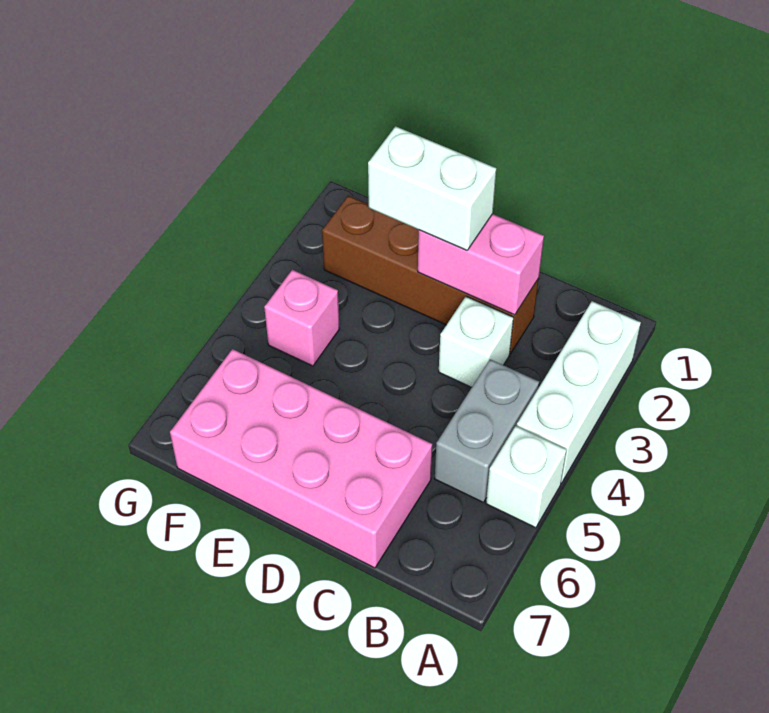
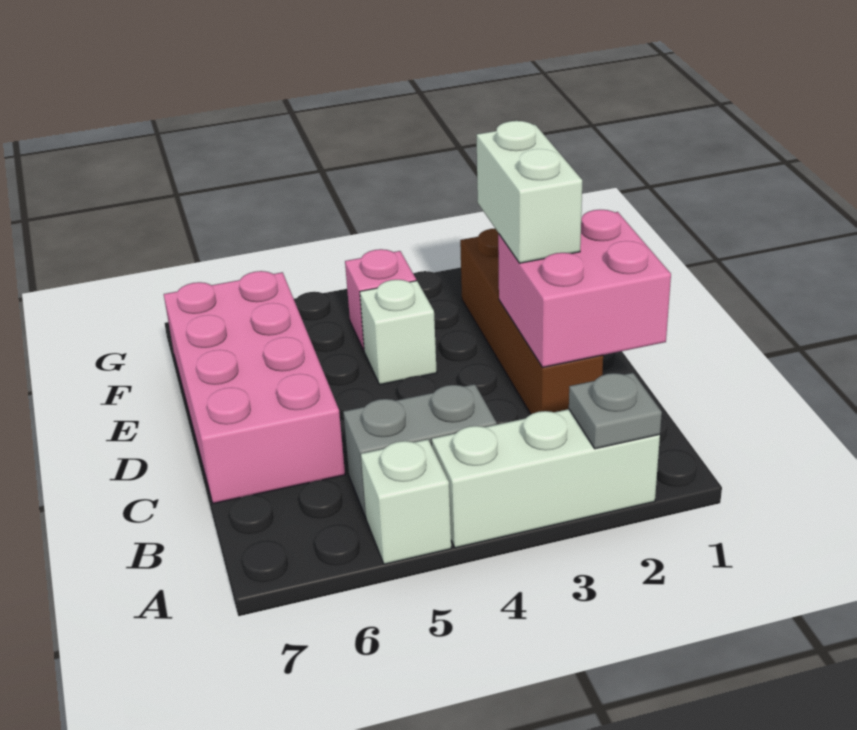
none -> grey 1x1 plate [569,373,662,449]
pink 1x2 brick [418,214,544,315] -> pink 2x2 brick [498,210,671,367]
white 1x1 brick [439,297,513,387] -> white 1x1 brick moved to [360,280,437,385]

